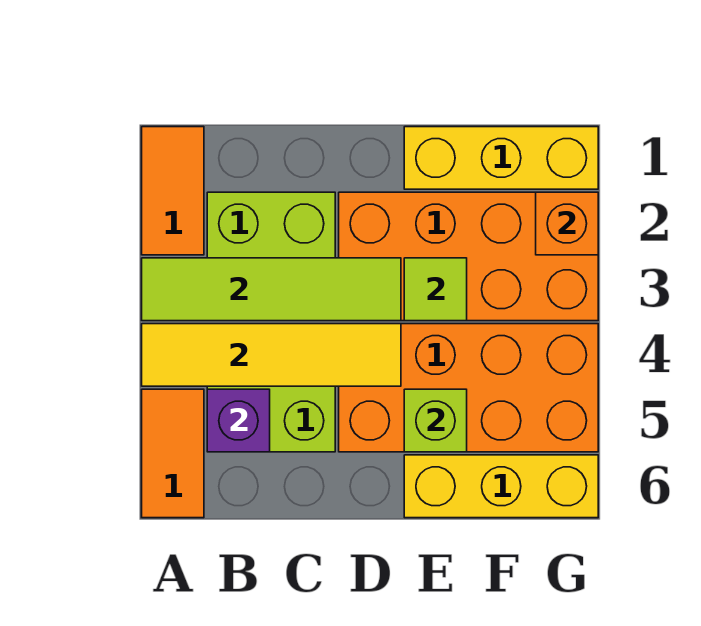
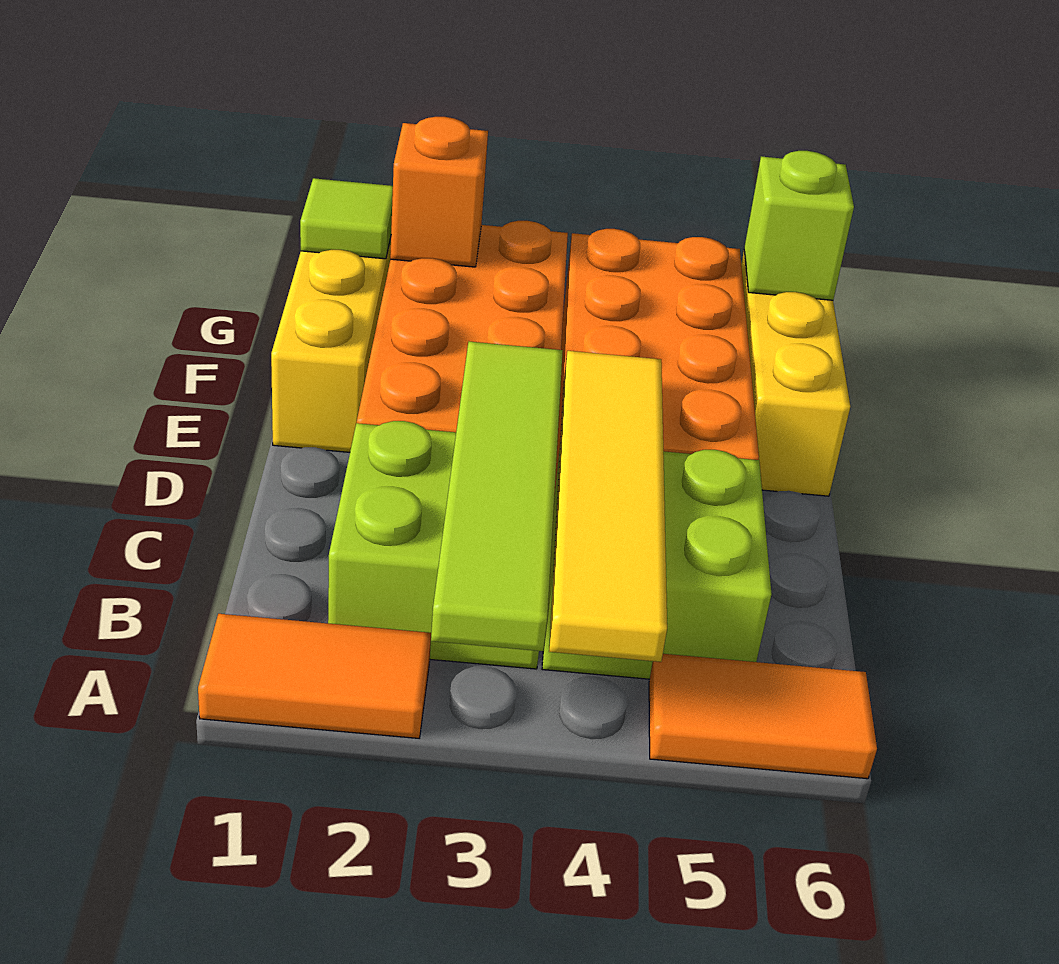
purple 1x1 brick [207,389,270,452] -> none
lime 1x1 tile [404,258,467,321] -> lime 1x1 tile moved to [300,178,393,259]
lime 1x1 brick [404,389,467,452] -> lime 1x1 brick moved to [744,151,854,300]

